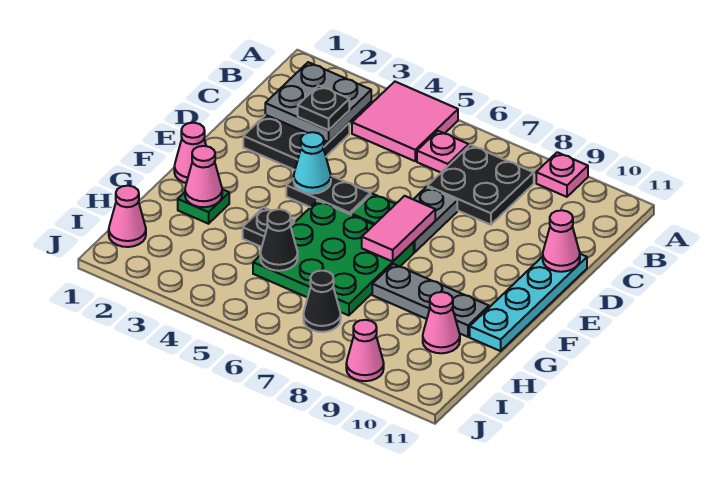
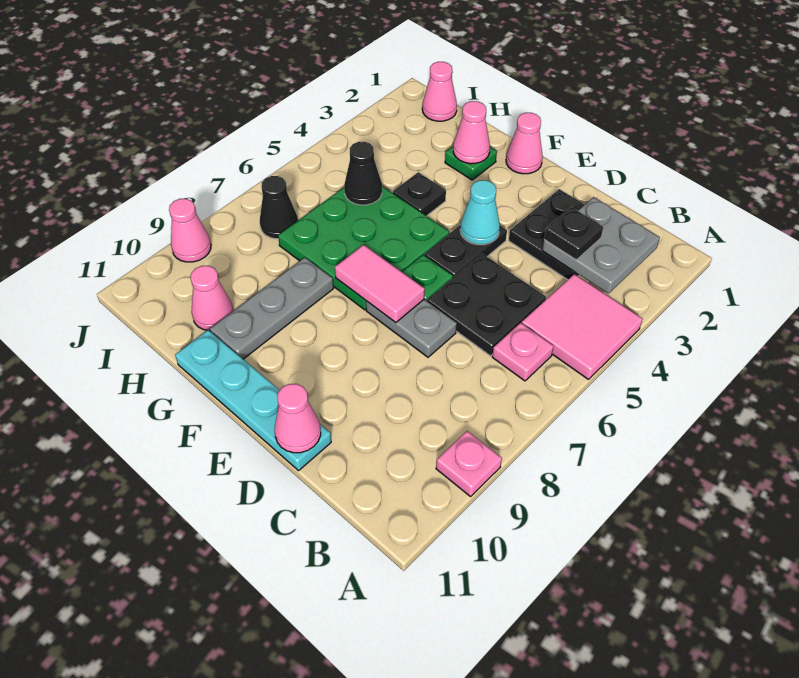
black 2x2 plate [428,145,534,225] -> black 2x2 plate moved to [427,254,546,356]

